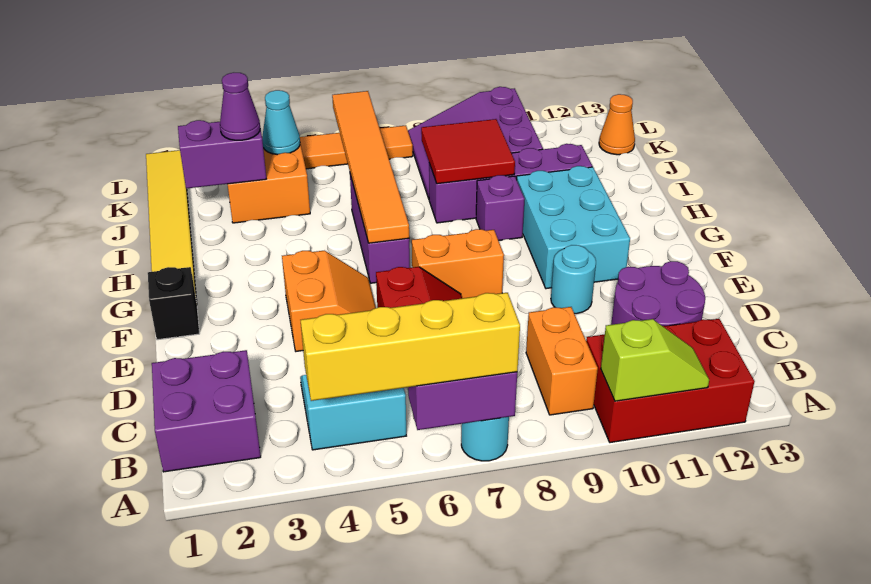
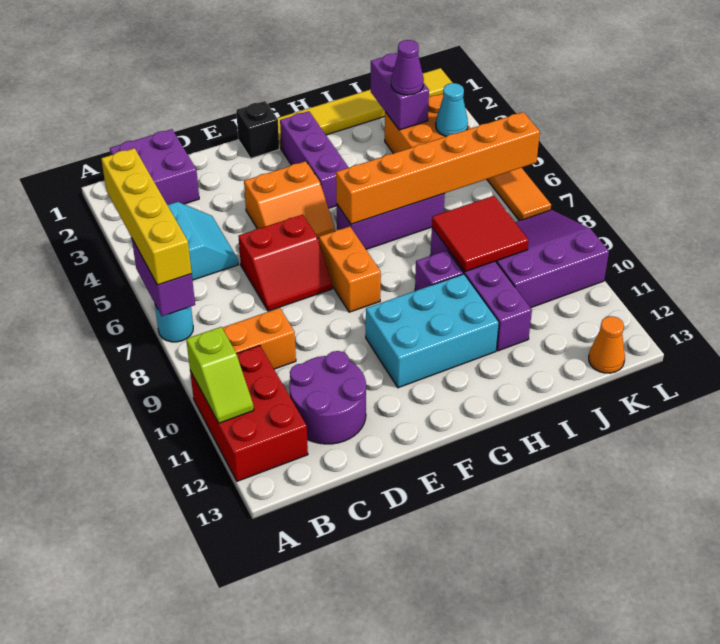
cyan 1x1 round brick [551,245,596,314] -> none
none -> purple 1x3 brick [280,111,349,208]
orange 1x6 tile [332,91,409,243] -> orange 1x6 brick [336,112,540,224]

